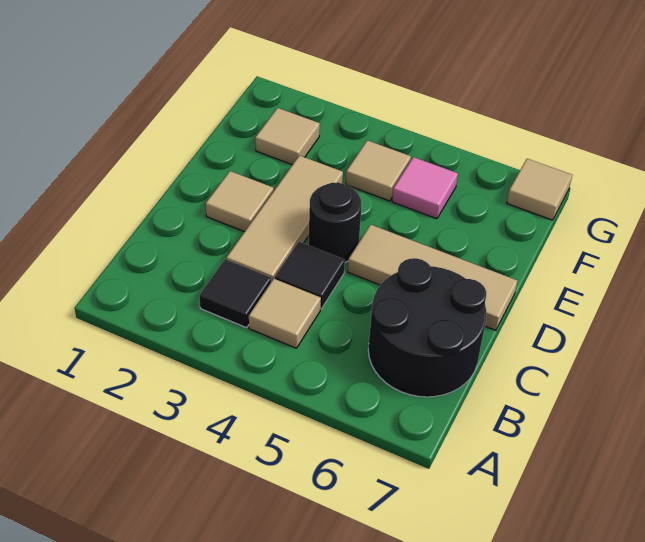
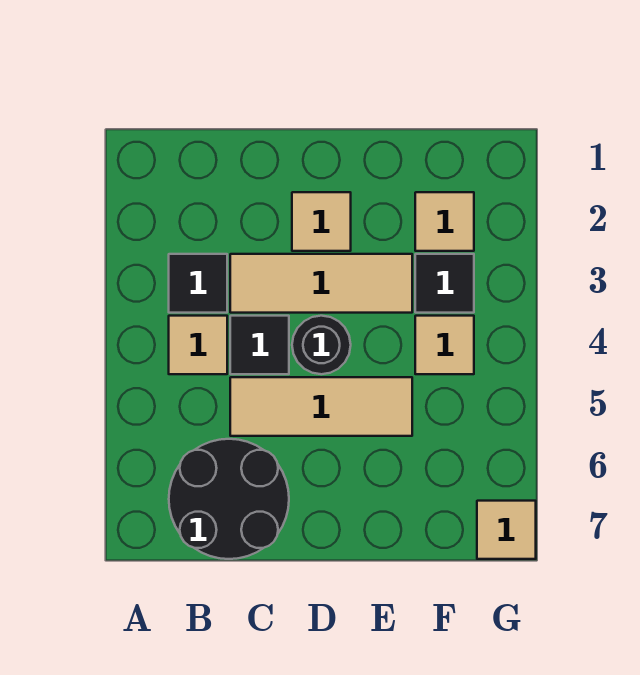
tan 1x3 tile [348,225,517,330] -> tan 1x3 tile turned to [230,377,412,436]
none -> black 1x1 tile [415,254,474,313]
pink 1x1 tile [392,157,458,219] -> none

